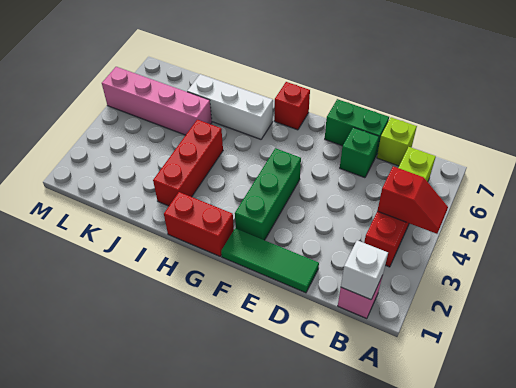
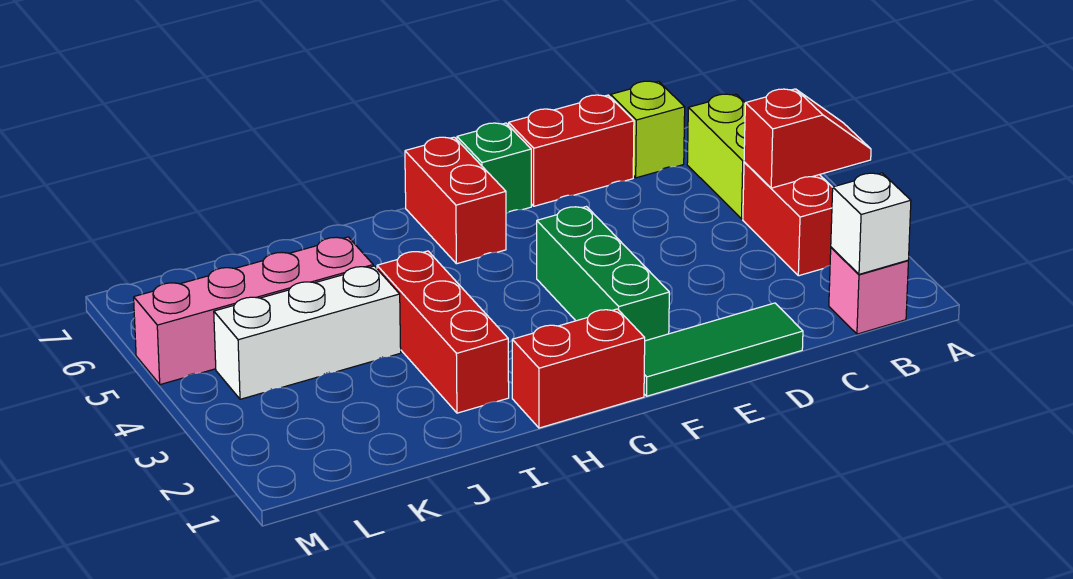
green 1x1 brick [340,127,379,178] -> green 1x1 brick moved to [457,123,531,214]
green 1x2 brick [325,99,389,157] -> red 1x2 brick [509,95,634,206]
red 1x1 brick [274,82,310,130] -> red 1x2 brick [405,137,506,264]
white 1x3 brick [187,74,273,139] -> white 1x3 brick moved to [214,266,401,399]

